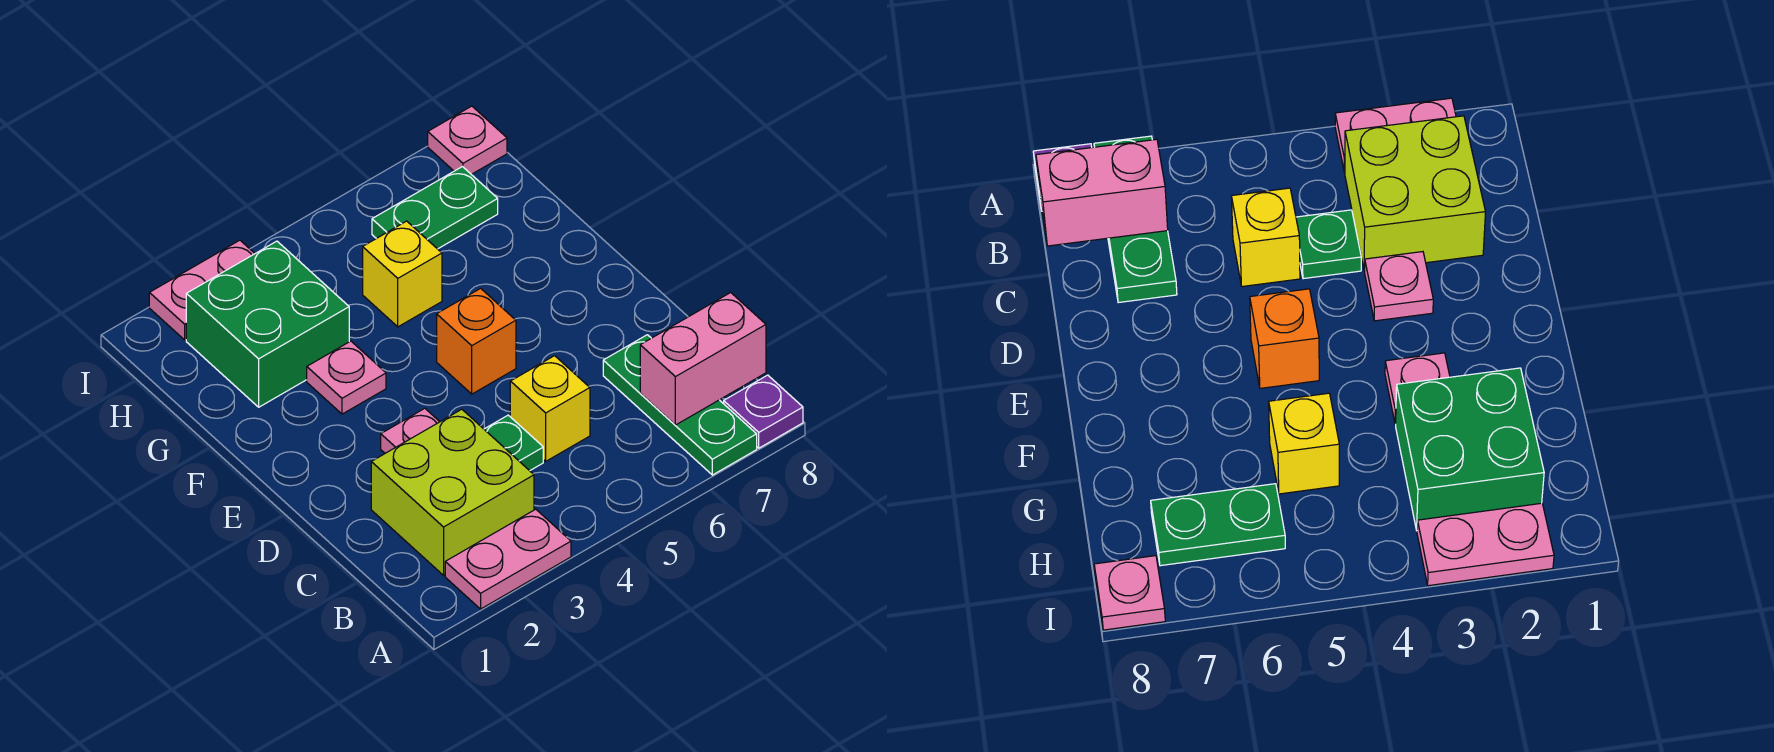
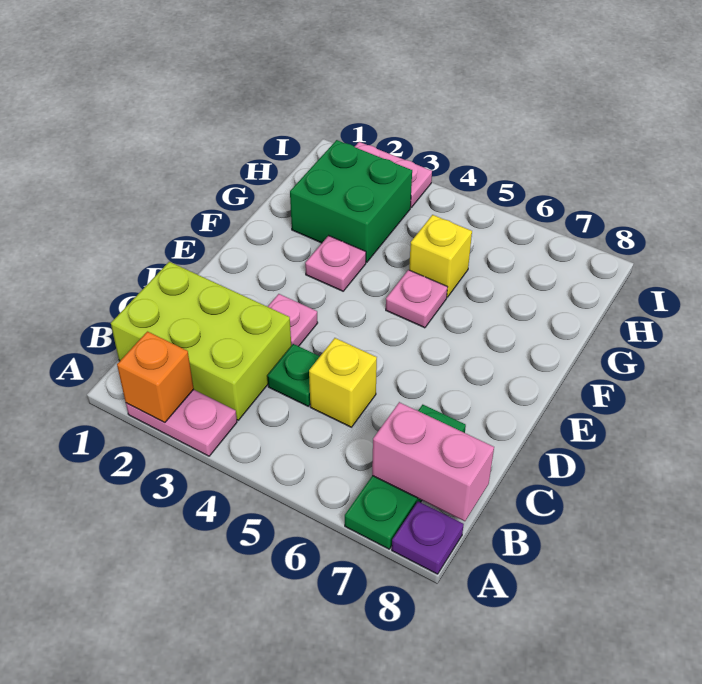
lime 2x2 brick [371,409,534,575] -> lime 2x3 brick [111,262,291,420]
orange 1x1 brick [437,288,516,394] -> orange 1x1 brick moved to [117,332,194,423]
green 1x2 plate [372,167,498,249] -> none
pink 1x1 plate [428,106,507,174] -> pink 1x1 plate moved to [386,270,447,328]

